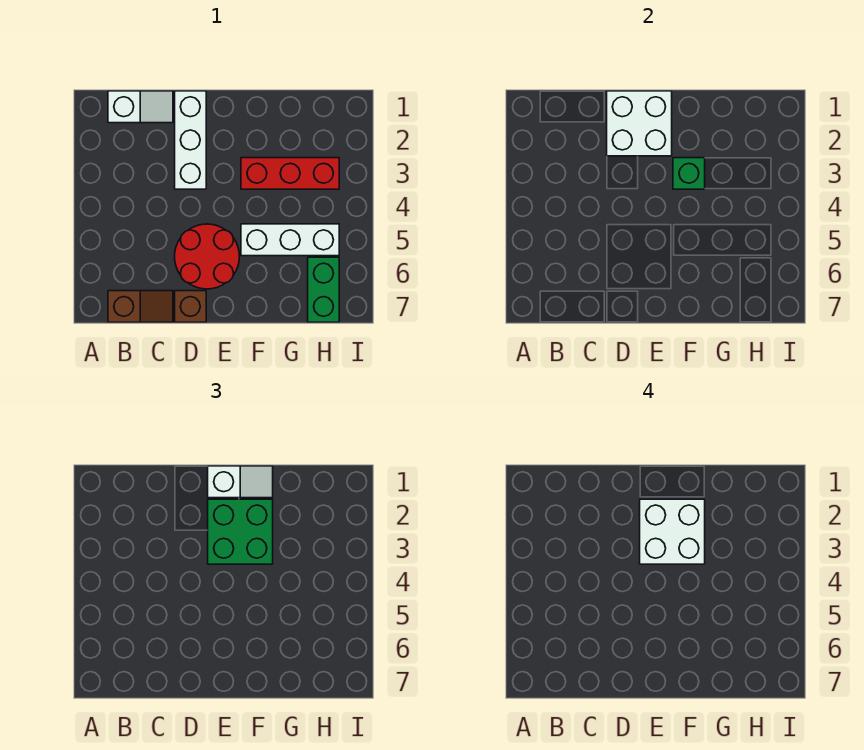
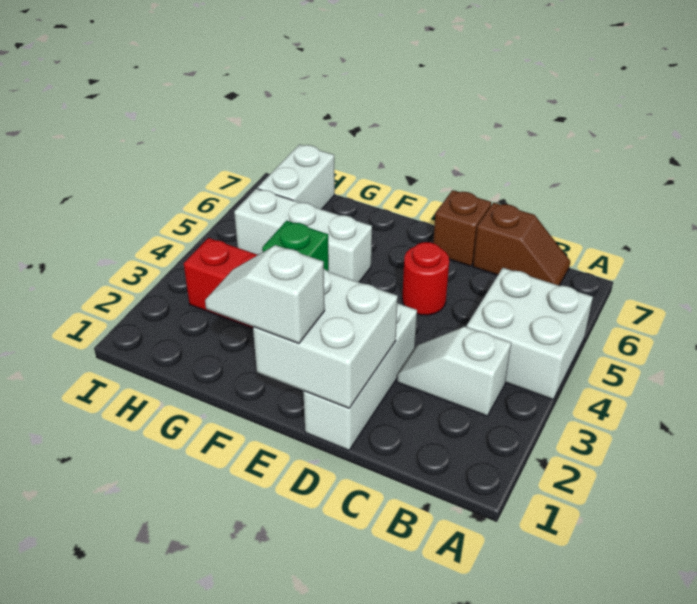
white 1x2 slope [108,91,173,123] -> white 1x2 slope moved to [397,327,511,416]
brown 1x2 slope [108,291,173,322] -> brown 1x2 slope turned to [473,203,570,286]
red 2x2 round brick [175,224,240,289] -> red 1x1 round brick [402,242,449,315]
green 2x2 brick [208,499,273,564] -> none
white 2x2 brick [640,499,705,564] -> white 2x2 brick moved to [467,268,593,400]
green 1x2 brick [308,257,339,322] -> white 1x2 brick [257,144,335,209]

